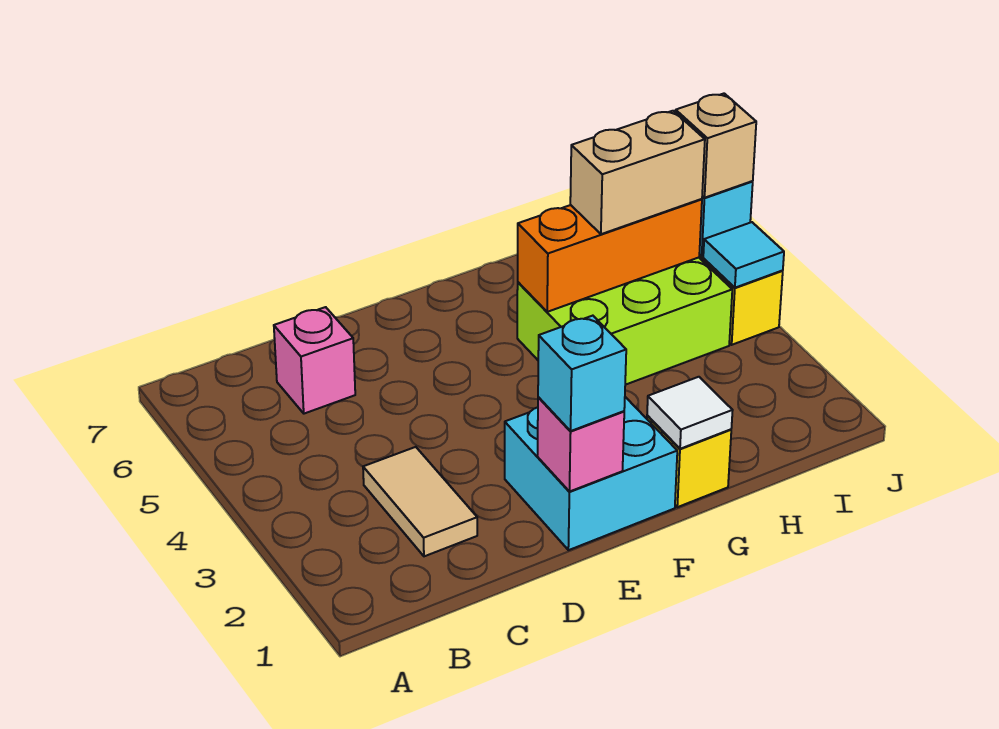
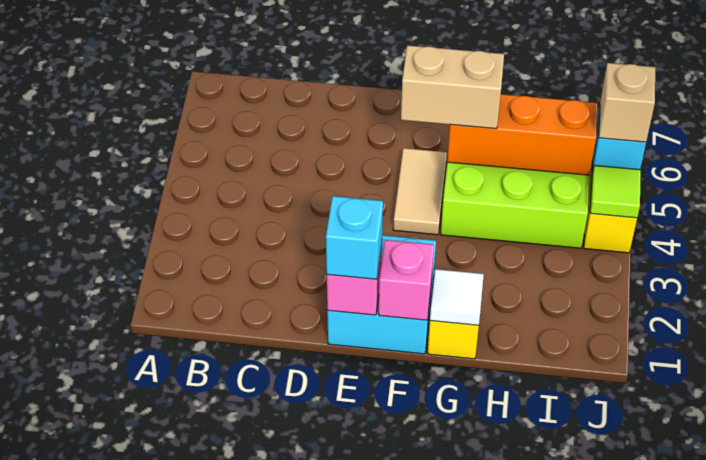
tan 1x2 tile [363,447,477,556] -> tan 1x2 tile moved to [393,148,447,235]
pink 1x1 brick [274,307,355,414] -> pink 1x1 brick moved to [379,240,434,320]
tan 1x2 brick [570,111,705,234] -> tan 1x2 brick moved to [401,45,504,129]
cyan 1x1 tile [703,222,784,288] -> lime 1x1 tile [590,165,641,218]

